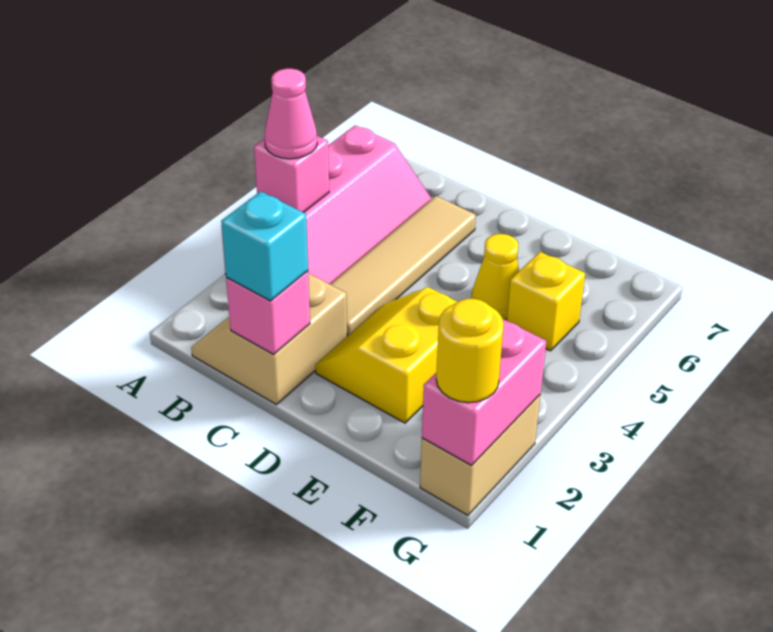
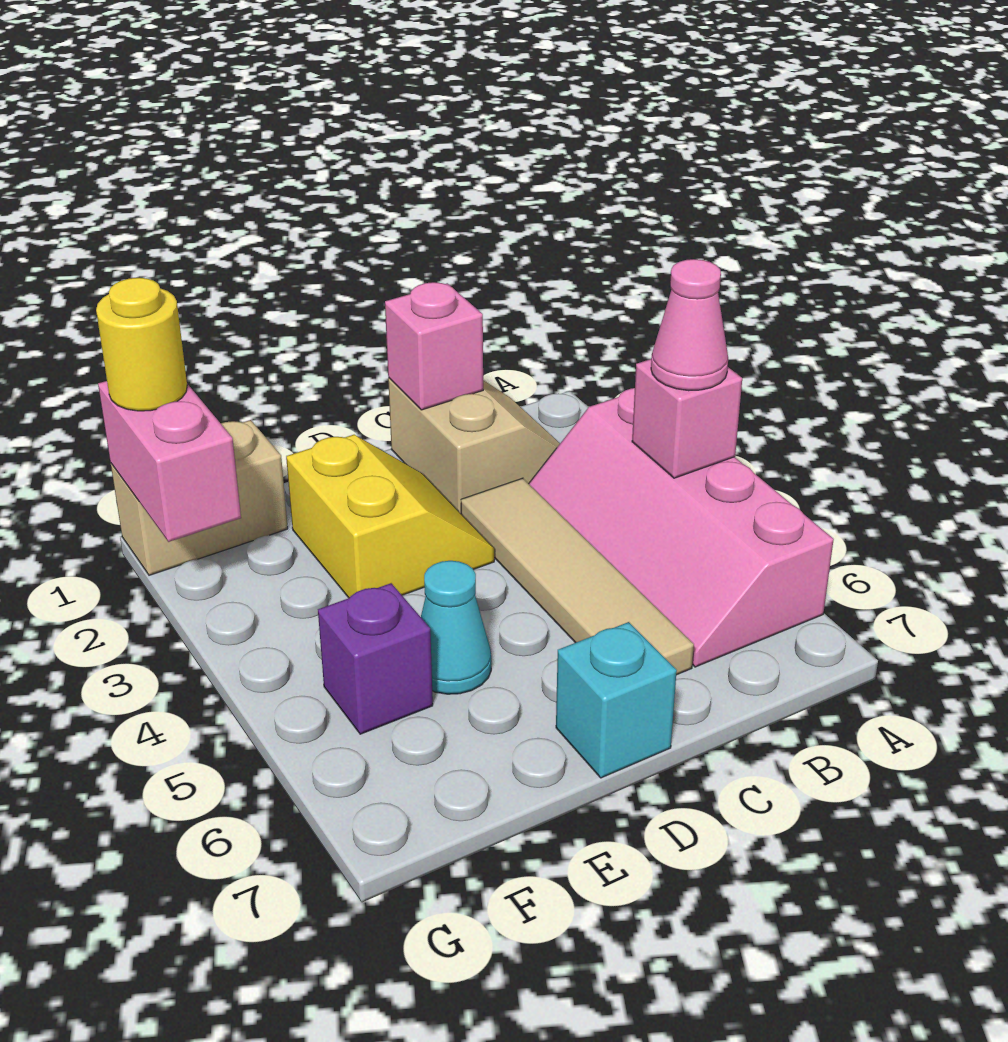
cyan 1x1 brick [221,191,308,301] -> cyan 1x1 brick moved to [556,622,677,778]
yellow 1x1 cone [471,234,519,320] -> cyan 1x1 cone [421,561,491,694]
yellow 1x1 brick [507,252,585,351] -> purple 1x1 brick [318,583,433,734]
tan 1x2 brick [420,395,540,515] -> tan 1x2 brick turned to [111,420,288,575]

